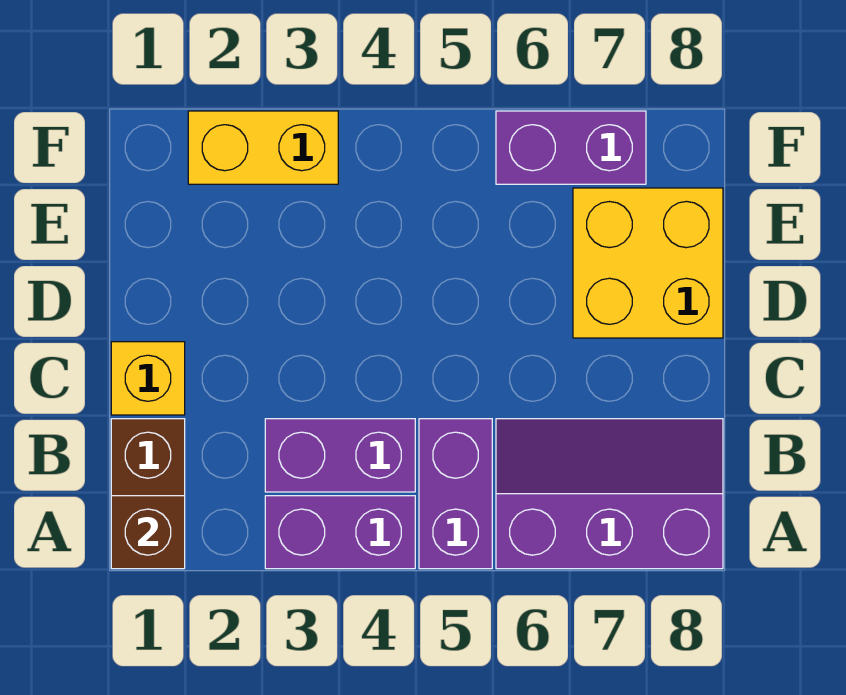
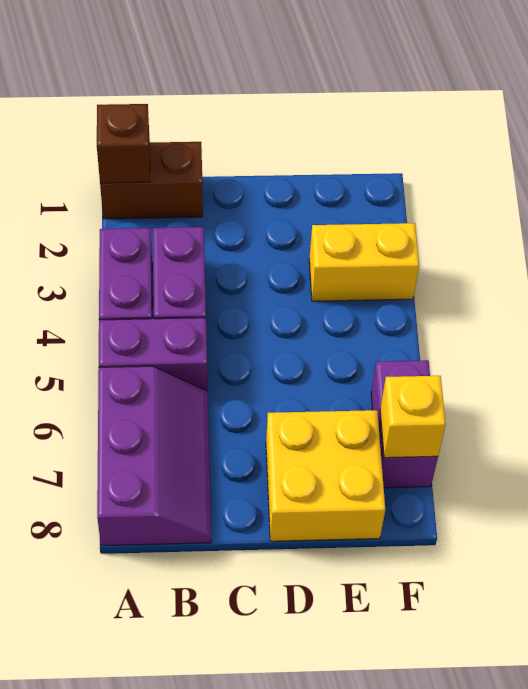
yellow 1x1 brick [111,342,185,415] -> yellow 1x1 brick moved to [380,376,446,458]
yellow 1x2 brick [188,111,338,184] -> yellow 1x2 brick turned to [309,223,419,301]

